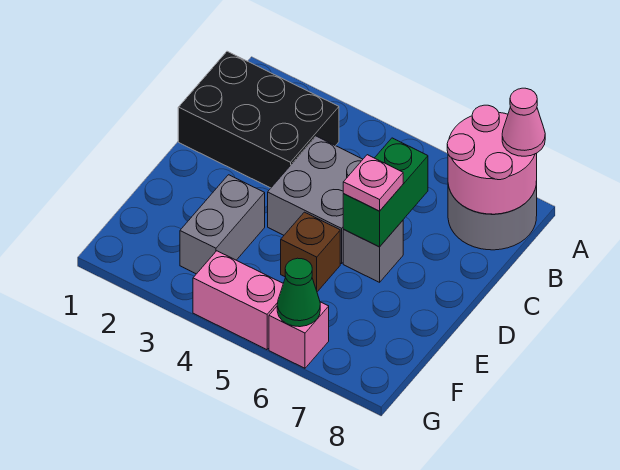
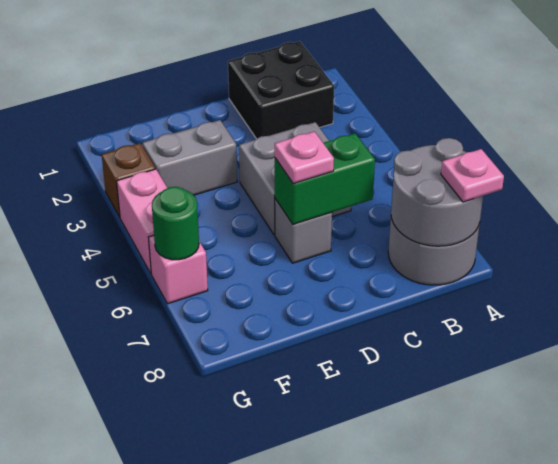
pink 2x2 round brick [447,105,537,214] -> grey 2x2 round brick [391,138,483,246]
pink 1x1 cone [502,88,545,156] -> pink 1x1 plate [441,149,504,202]
black 2x3 brick [178,51,339,188] -> black 2x2 brick [228,41,334,139]
brown 1x1 brick [281,212,340,292] -> brown 1x1 brick moved to [102,143,155,217]
green 1x1 cone [277,258,320,327] -> green 1x1 round brick [152,187,199,260]

